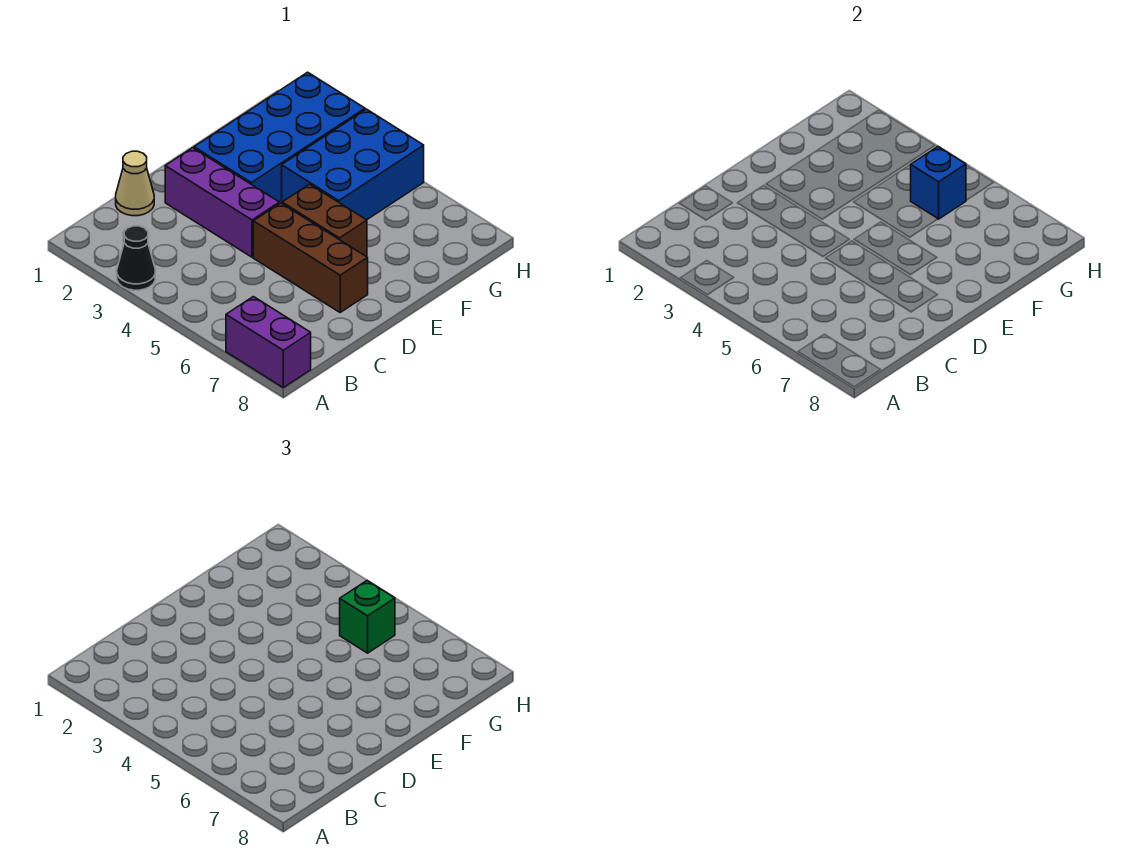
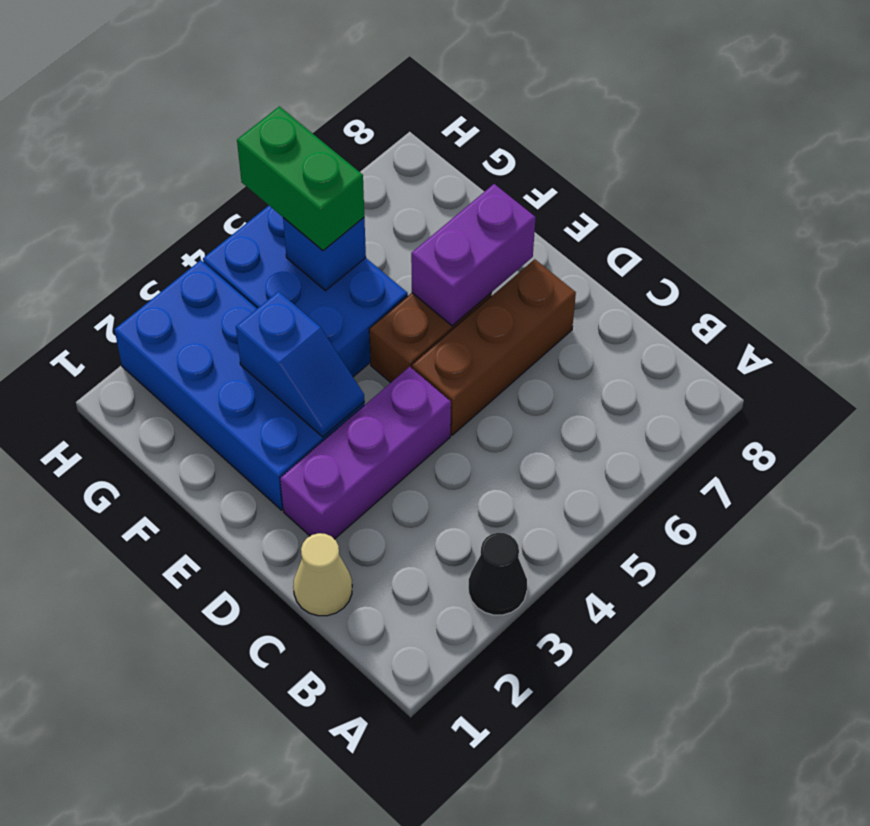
purple 1x2 brick [226,297,311,387] -> purple 1x2 brick moved to [411,184,536,326]
none -> blue 1x2 slope [236,291,365,437]
green 1x1 brick [340,581,395,653] -> green 1x2 brick [237,106,364,251]

